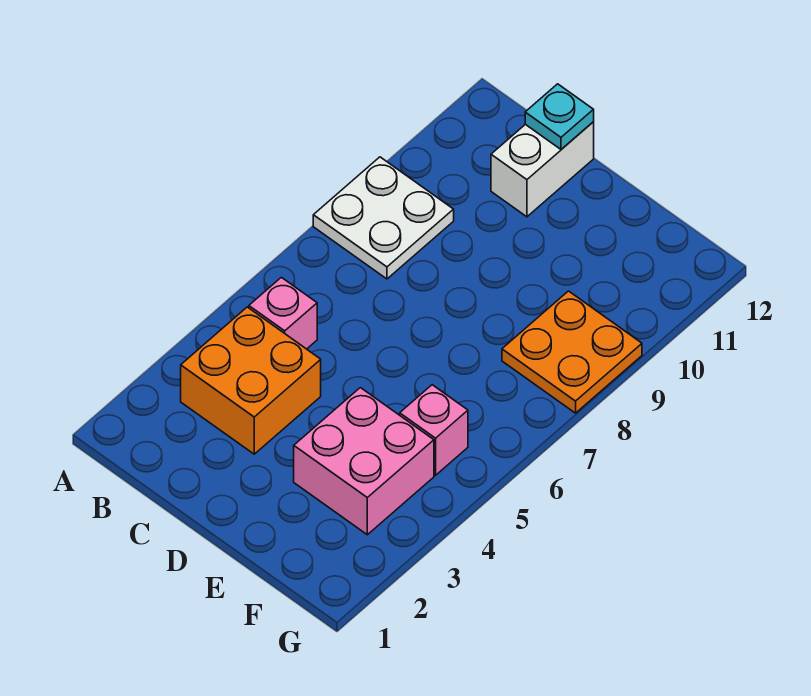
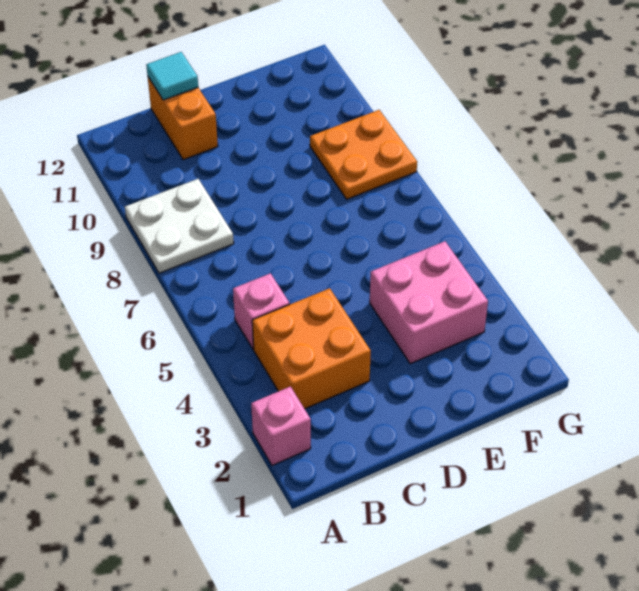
white 1x2 brick [491,122,594,217] -> orange 1x2 brick [148,77,218,160]
cyan 1x1 plate [525,84,594,149] -> cyan 1x1 tile [146,52,198,100]
pink 1x1 brick [400,385,468,475] -> pink 1x1 brick moved to [251,387,311,465]

